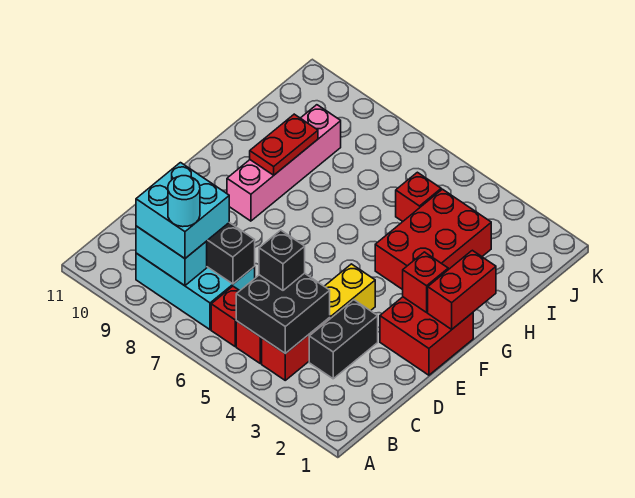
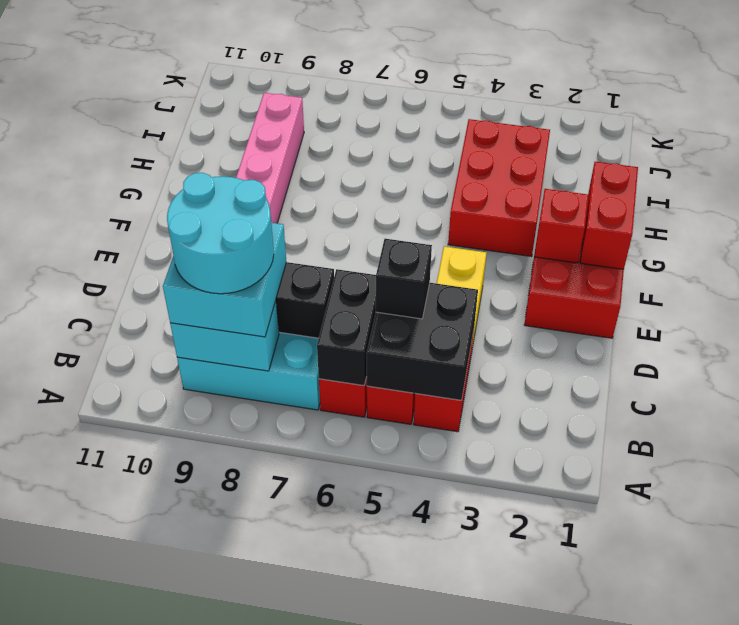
cyan 1x1 round brick [168,176,200,227] -> cyan 2x2 round brick [167,173,274,294]
black 1x2 brick [309,300,378,379] -> black 1x2 brick moved to [317,269,376,386]
red 1x2 plate [250,114,318,175] -> none
red 1x1 brick [396,172,441,221] -> none

